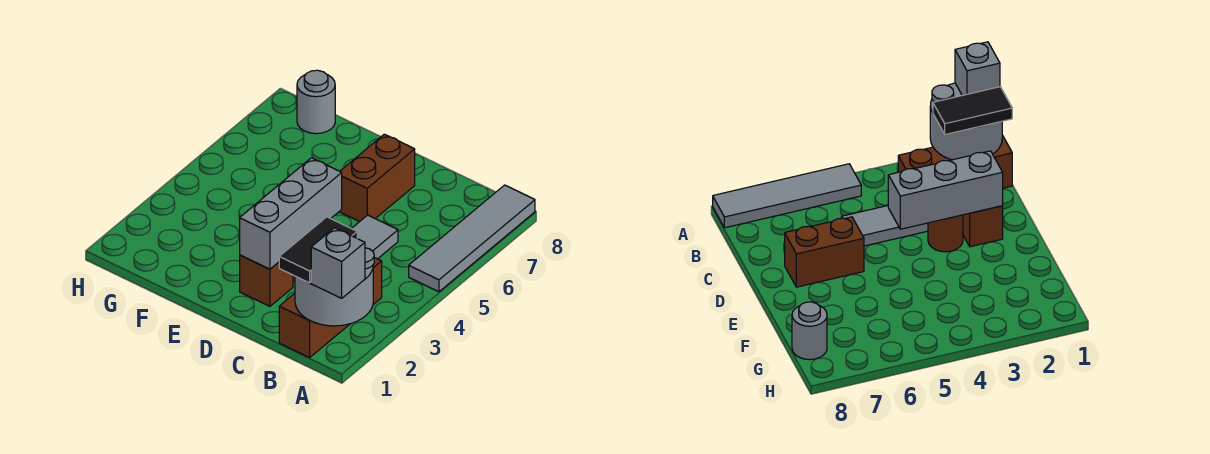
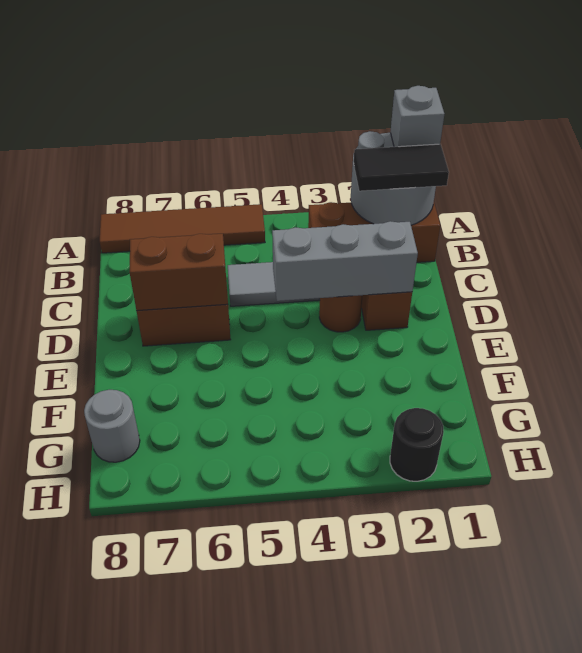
grey 1x4 tile [409,185,535,292] -> brown 1x4 tile [100,204,265,253]
none -> brown 1x2 brick [130,234,228,311]
none -> black 1x1 round brick [390,408,444,481]

